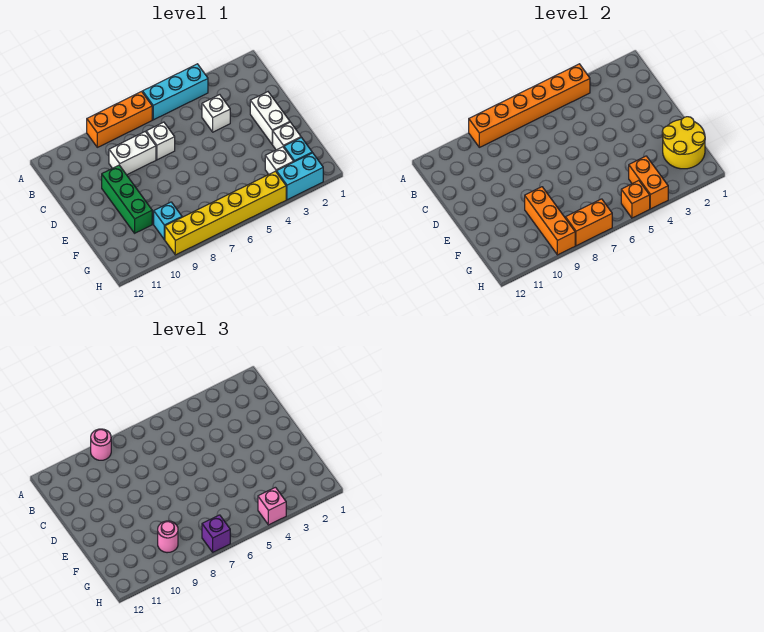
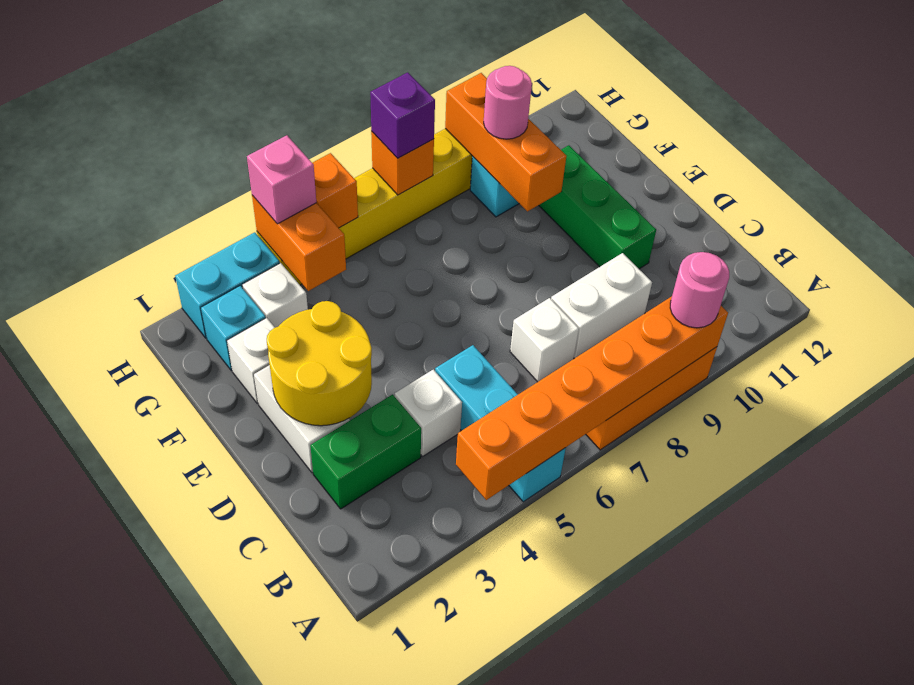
cyan 1x3 brick [143,64,208,120] -> cyan 1x3 brick turned to [435,345,566,502]
none -> green 1x2 brick [310,395,421,509]
yellow 2x2 round brick [662,117,705,169] -> yellow 2x2 round brick moved to [267,301,372,426]
orange 1x2 brick [565,199,612,246] -> orange 1x1 brick [371,131,434,195]

